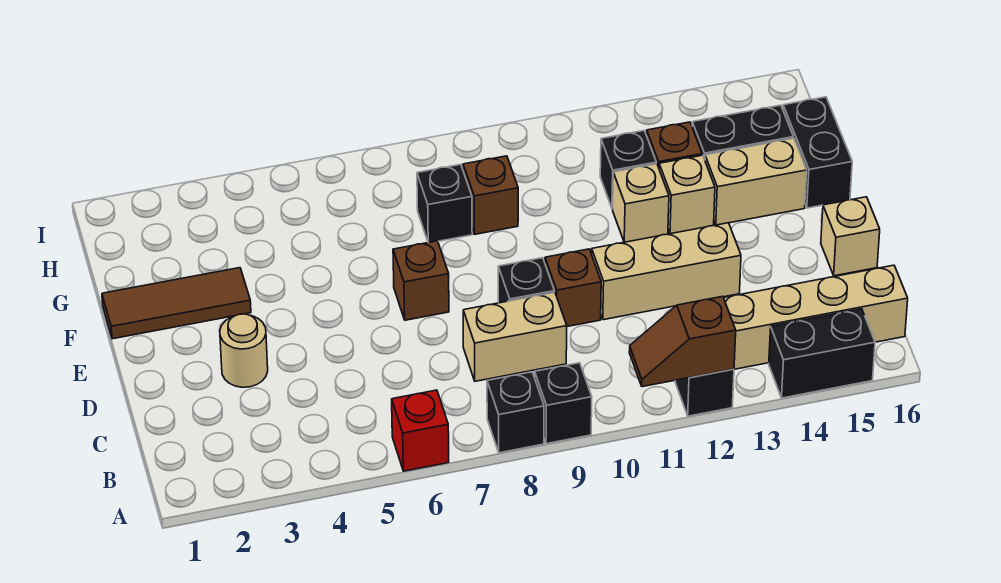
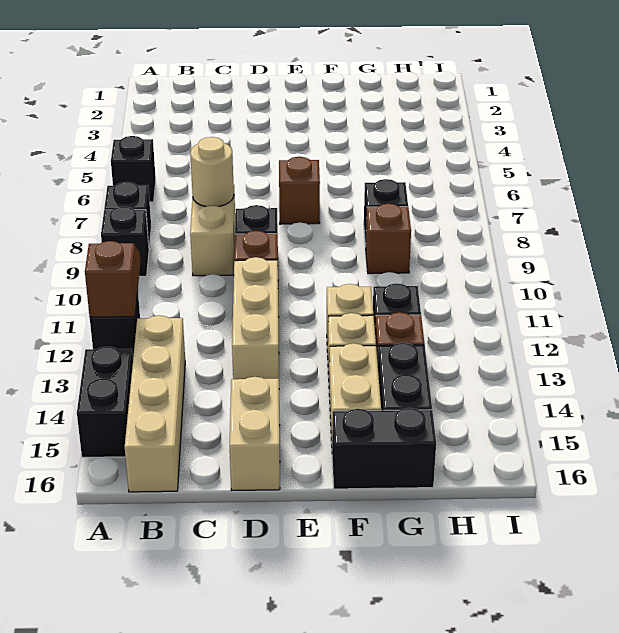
red 1x1 brick [392,390,449,471] -> black 1x1 brick [111,136,156,202]
tan 1x1 round brick [220,314,268,387] -> tan 1x1 round brick moved to [190,137,234,207]
tan 1x1 brick [821,197,880,276] -> tan 1x2 brick [230,377,280,490]
brown 1x3 tile [102,268,251,339] -> none

